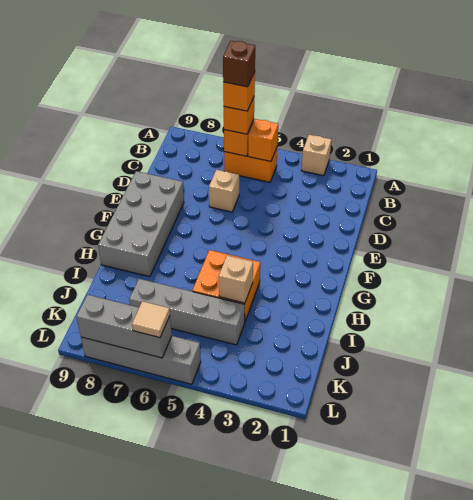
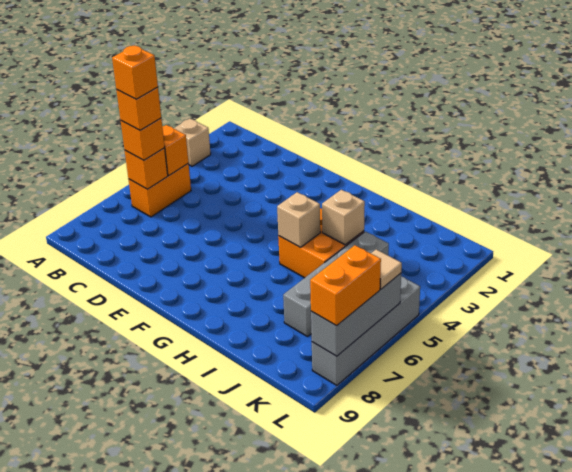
brown 1x1 brick [223,41,255,87] -> orange 1x1 brick [112,46,158,99]
tan 1x1 brick [209,170,239,212] -> tan 1x1 brick moved to [277,192,320,247]
grey 2x4 brick [98,171,184,277] -> none
none -> orange 1x2 brick [310,245,381,326]

